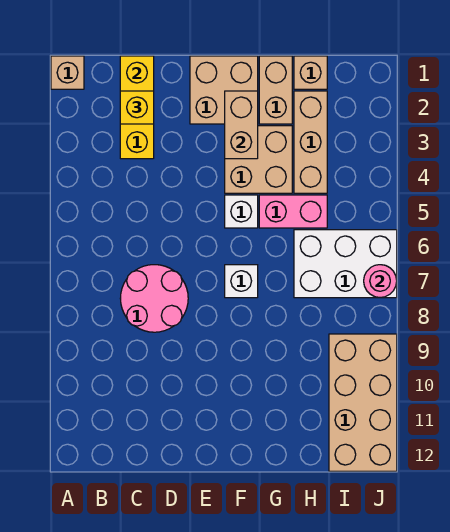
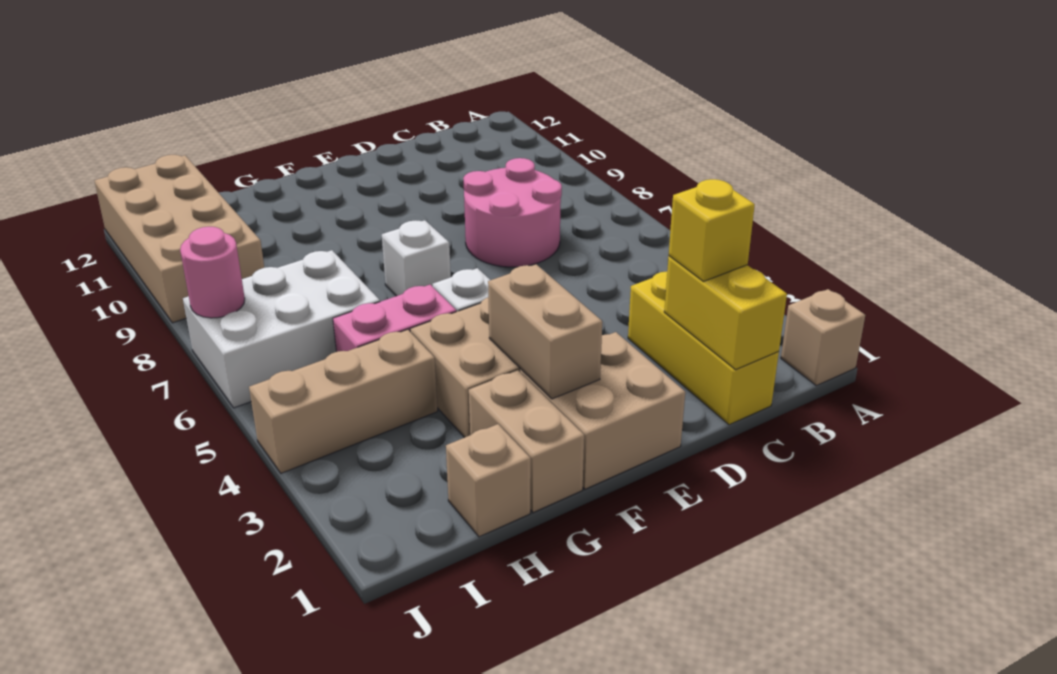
tan 1x3 brick [294,91,327,193] -> tan 1x3 brick turned to [249,329,438,473]

